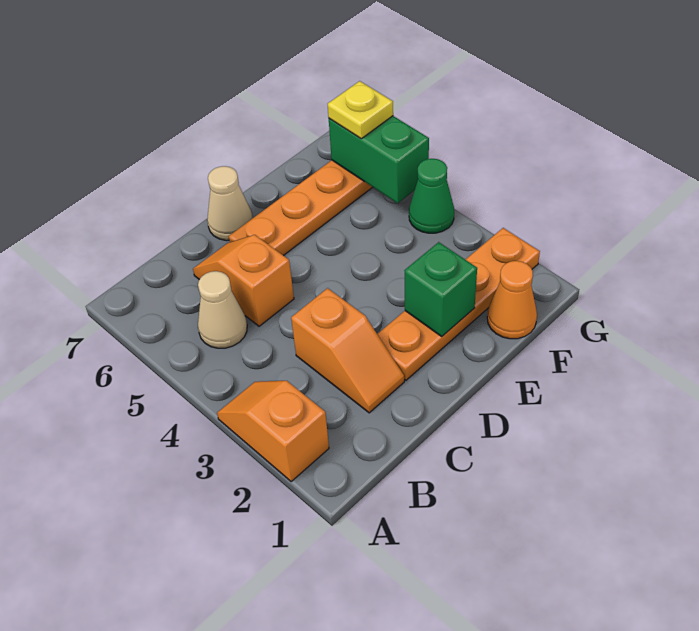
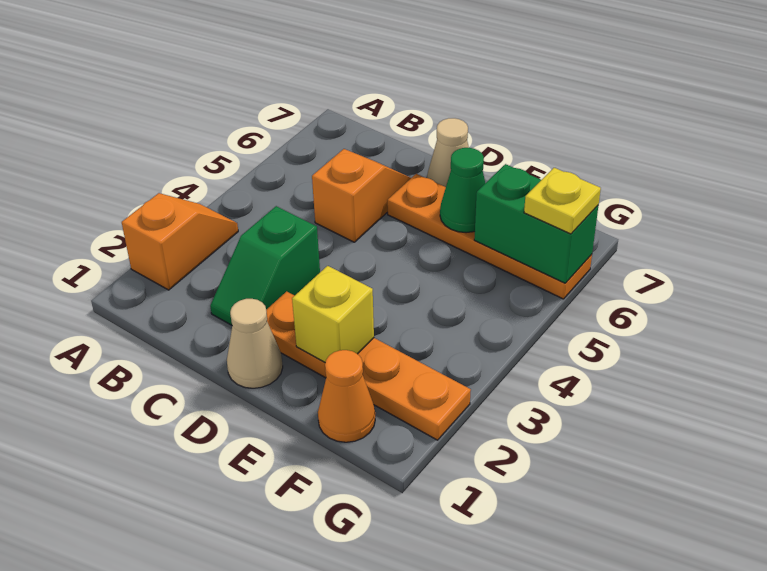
tan 1x1 cone [198,271,247,348] -> tan 1x1 cone moved to [227,299,283,388]
orange 1x2 slope [291,288,404,413] -> green 1x2 slope [210,206,320,325]
green 1x1 brick [404,242,477,336] -> yellow 1x1 brick [292,266,374,362]
green 1x1 cone [409,159,454,233] -> green 1x1 cone moved to [440,148,485,233]
green 1x2 brick [329,116,429,203] -> green 1x2 brick turned to [474,164,599,283]

